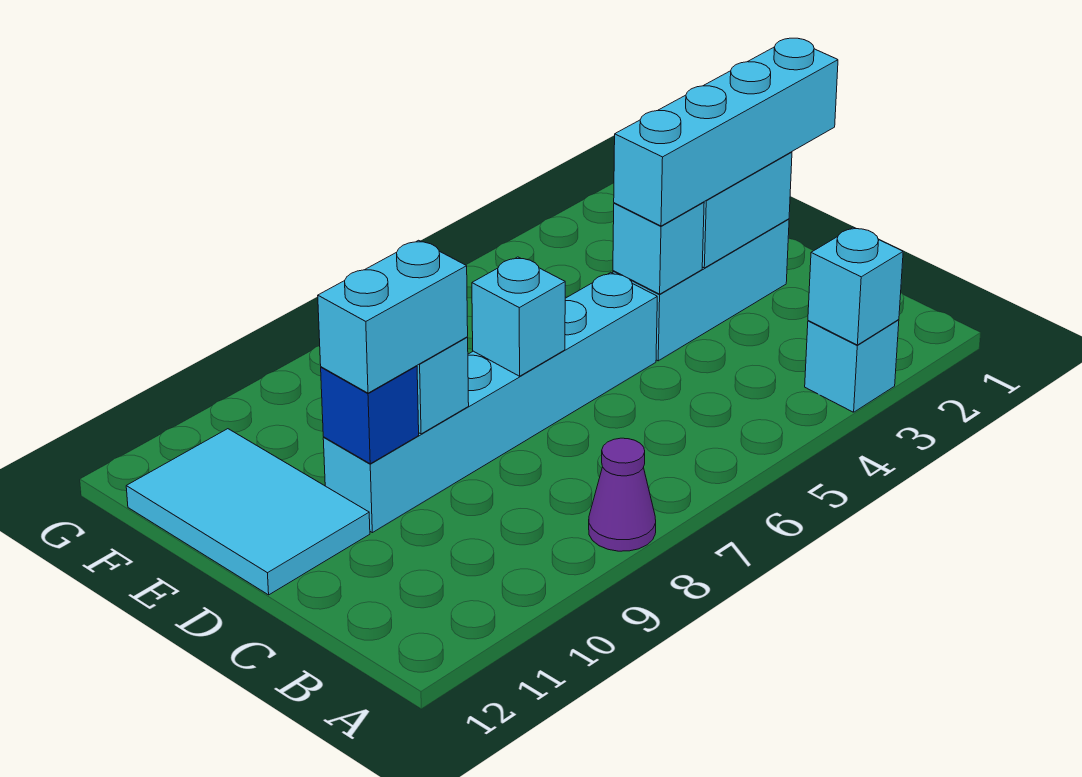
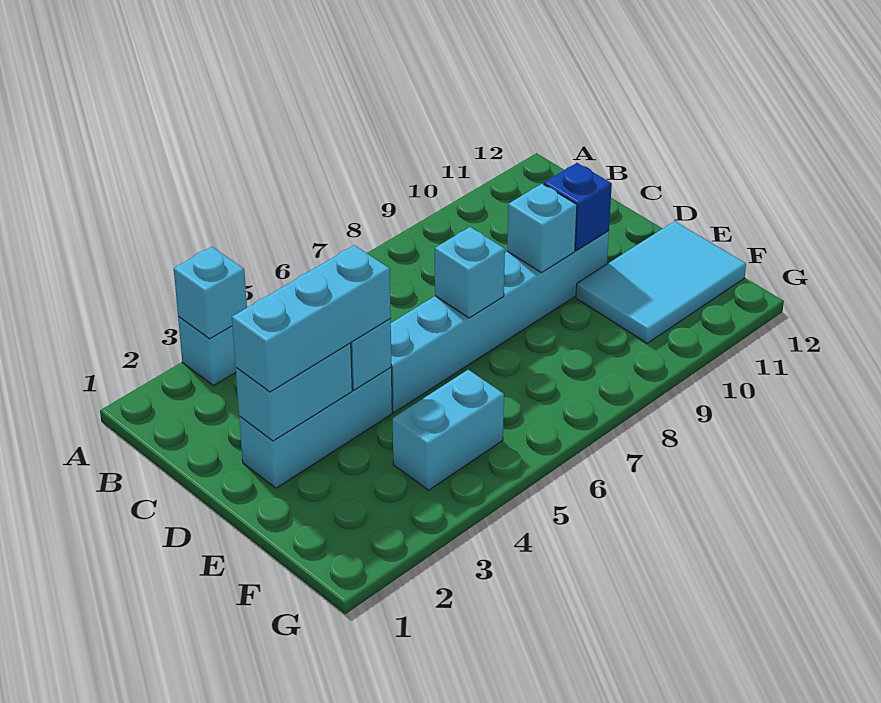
purple 1x1 cone [589,438,656,551] -> none
cyan 1x4 brick [614,38,838,226] -> cyan 1x3 brick [232,245,391,392]
cyan 1x2 brick [318,240,468,393] -> cyan 1x2 brick moved to [393,370,504,490]
cyan 2x3 tile [126,429,370,595] -> cyan 2x3 tile turned to [576,221,746,343]

